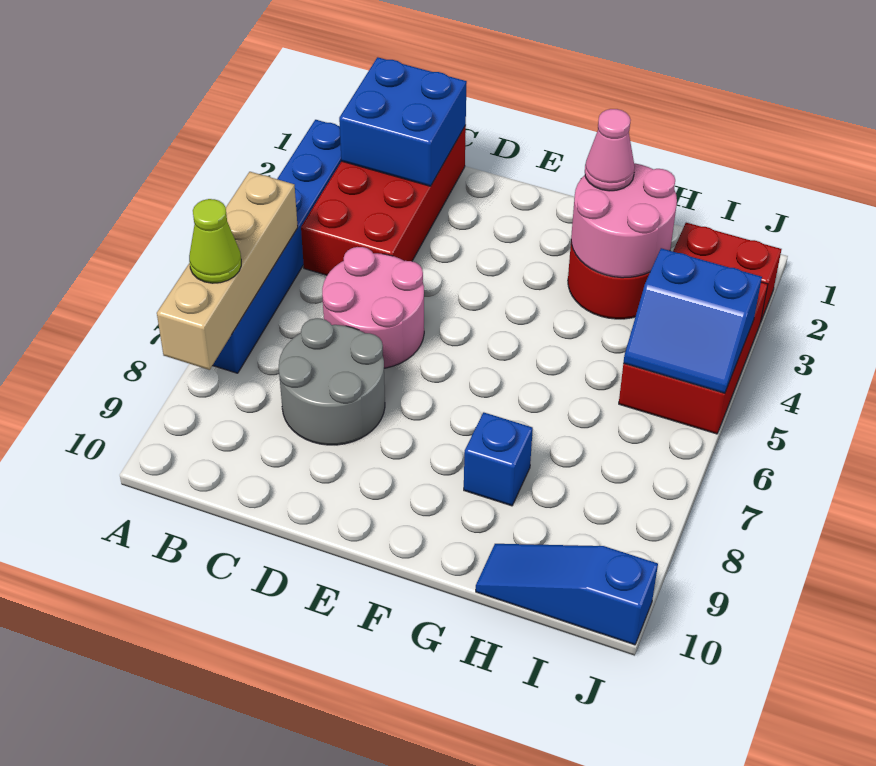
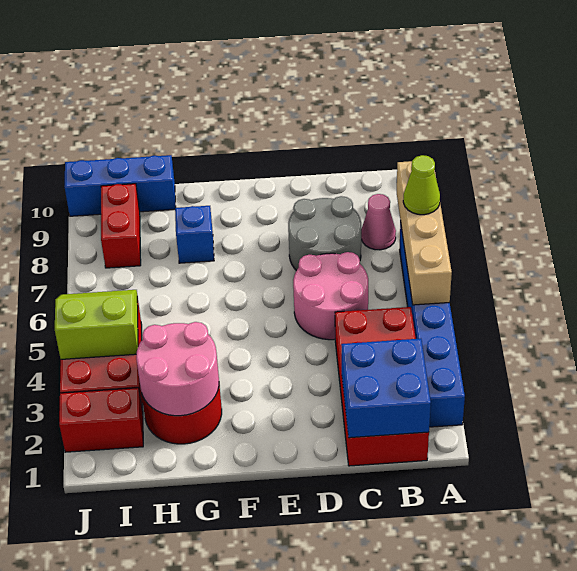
pink 1x1 cone [585,109,635,191] -> pink 1x1 cone moved to [361,194,396,250]
blue 1x3 slope [476,544,658,645] -> blue 1x3 brick [64,155,176,216]
blue 2x2 slope [624,248,762,393] -> lime 2x2 slope [55,290,138,359]
none -> red 1x2 brick [101,184,141,268]

